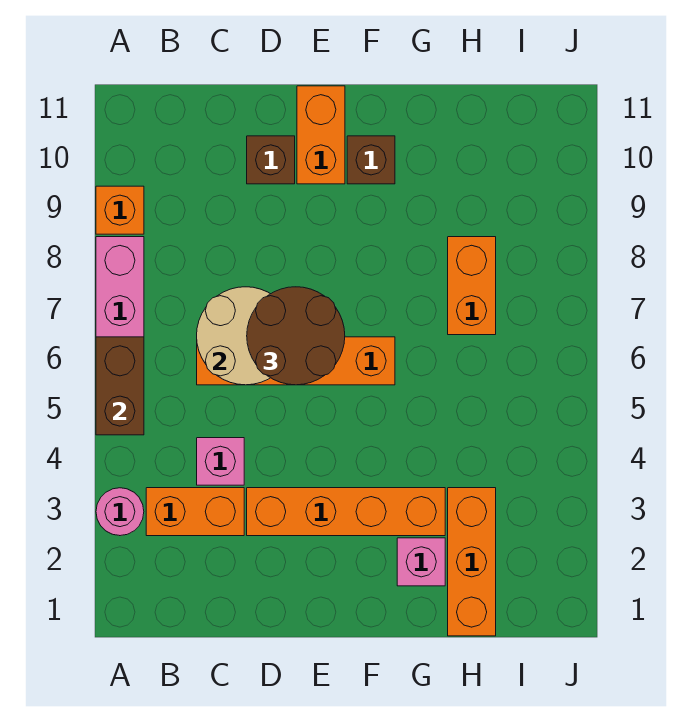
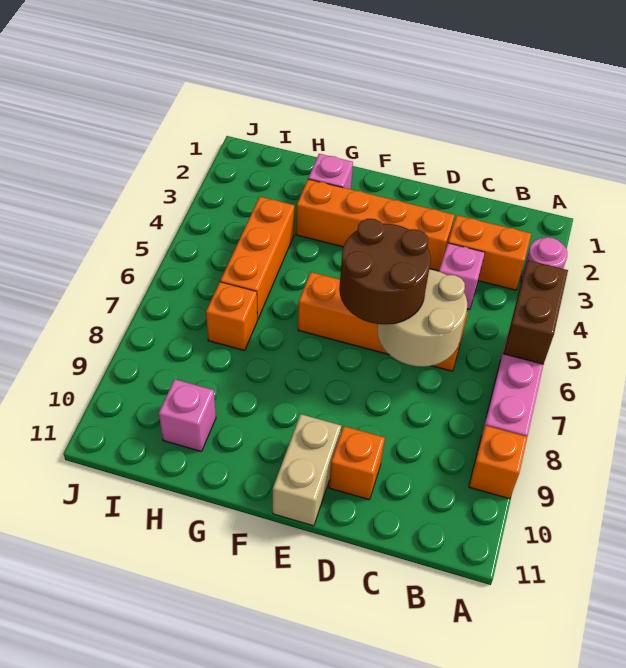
brown 1x1 brick [247,136,295,184] -> orange 1x1 brick [329,426,385,500]
orange 1x2 brick [297,86,345,184] -> tan 1x2 brick [273,414,341,526]
brown 1x1 brick [347,136,395,184] -> none
orange 1x3 brick [448,488,496,636] -> orange 1x3 brick moved to [220,197,294,320]
orange 1x2 brick [448,237,496,335] -> orange 1x1 brick [206,282,257,350]
none -> pink 1x1 brick [159,379,216,452]

